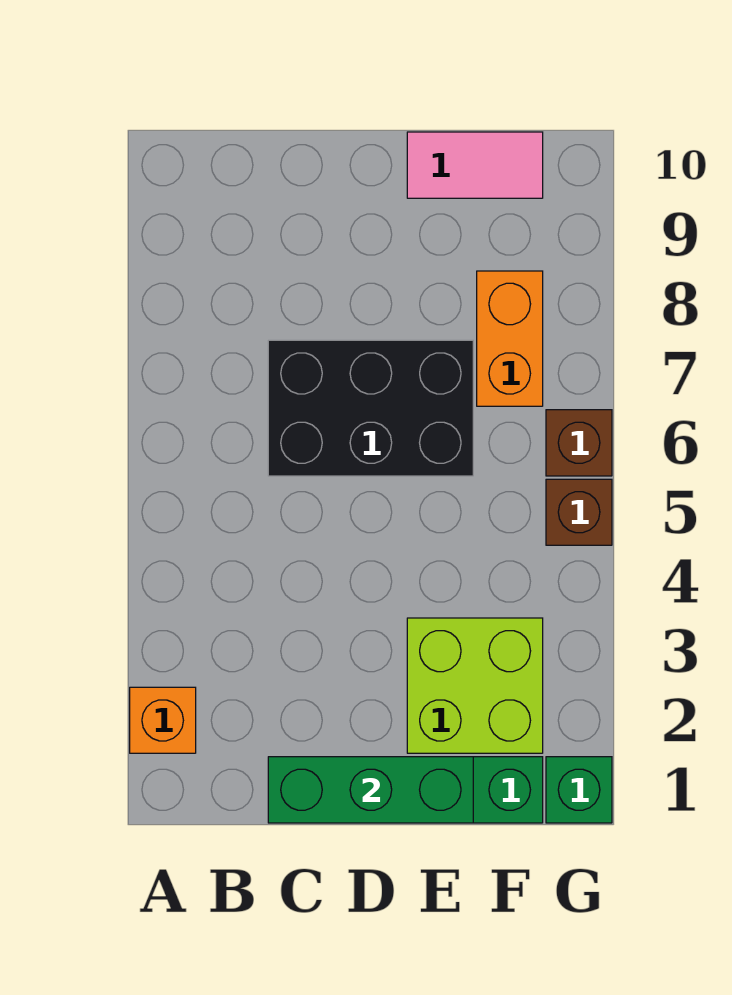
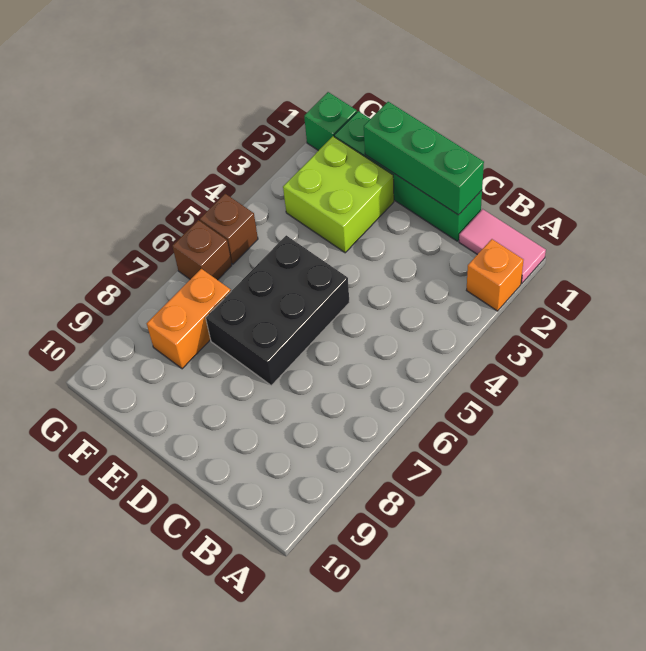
black 2x3 brick [268,340,473,476] -> black 2x3 brick turned to [206,235,350,385]
pink 1x2 tile [407,132,543,198] -> pink 1x2 tile moved to [459,209,546,283]

